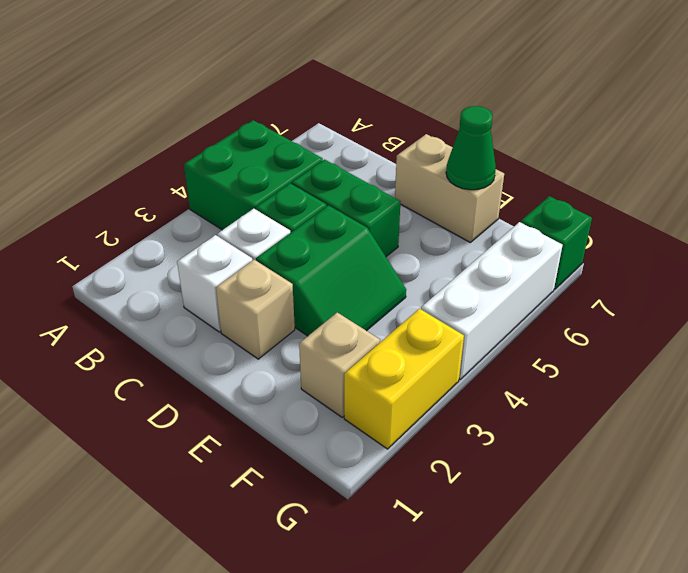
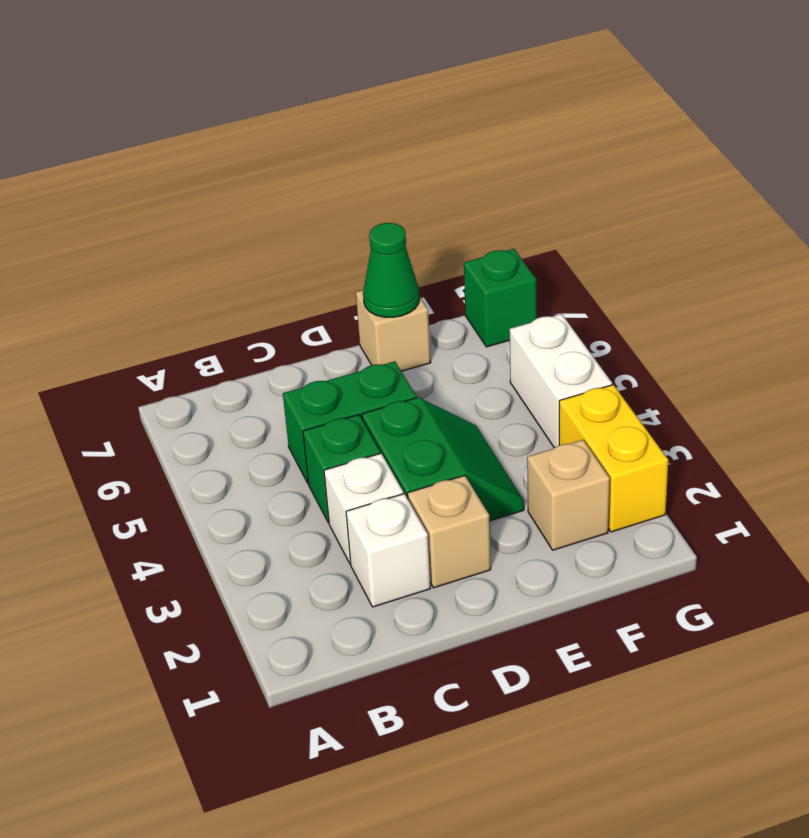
green 2x2 brick [184,120,323,230] -> none
tan 1x2 brick [395,134,504,242] -> tan 1x1 brick [356,290,431,371]
white 1x3 brick [421,222,563,379] -> white 1x2 brick [510,314,612,448]

